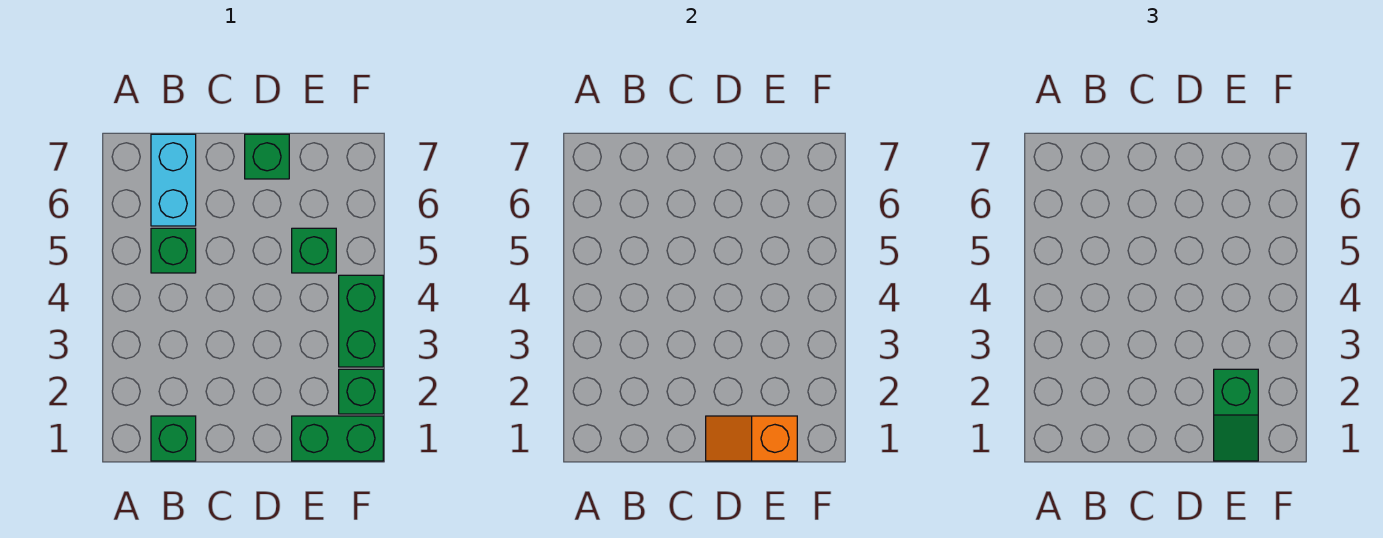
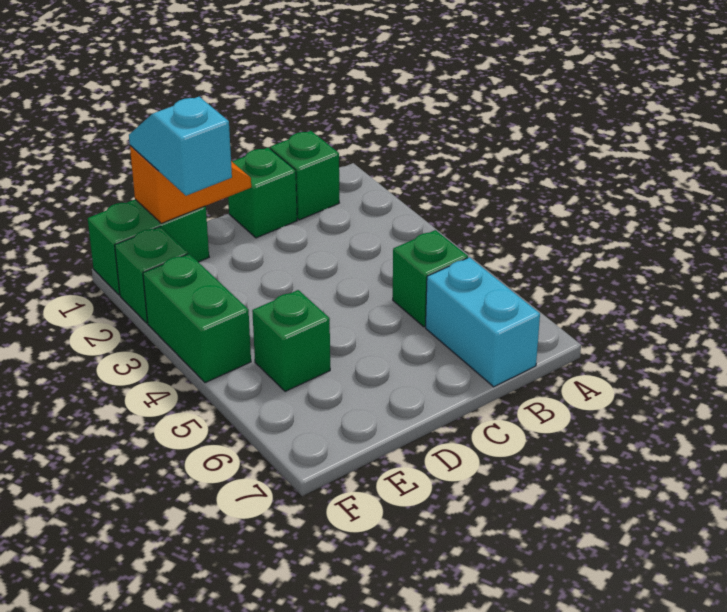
green 1x1 brick [245,134,289,179] -> green 1x1 brick moved to [228,148,297,238]
green 1x2 slope [1214,369,1258,461] -> cyan 1x2 slope [129,97,232,196]

